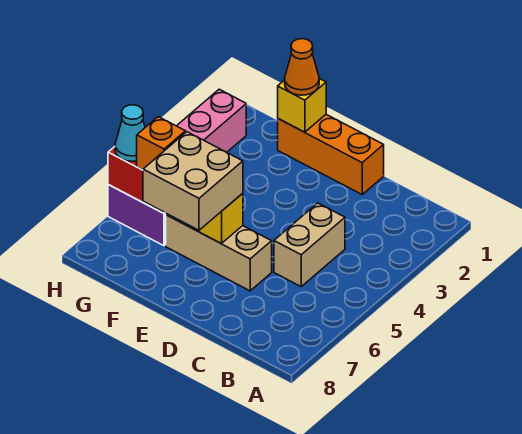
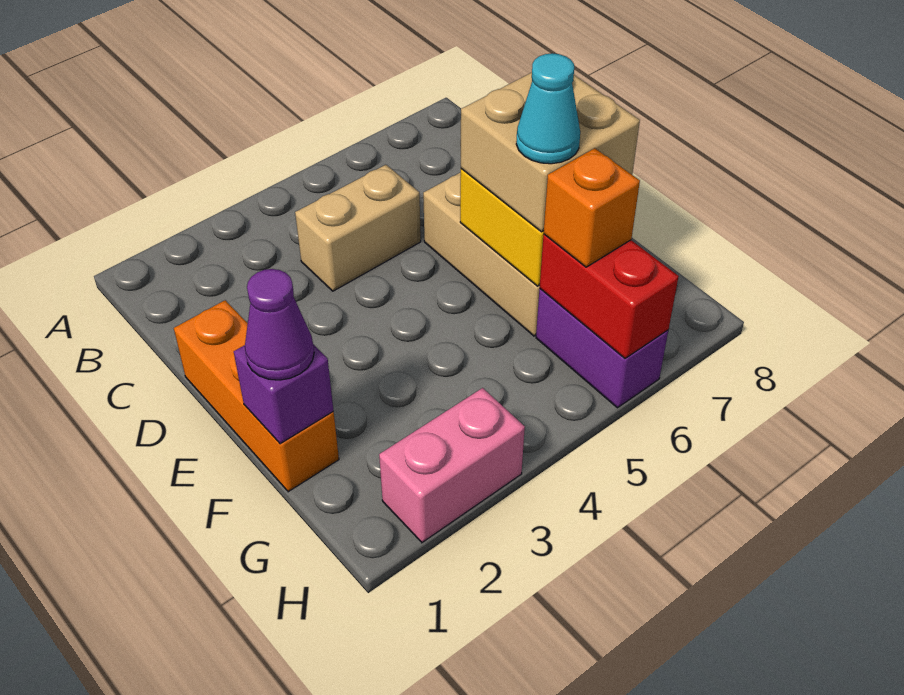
yellow 1x1 brick [278,79,326,132] -> purple 1x1 brick [234,344,333,444]
orange 1x1 cone [285,39,319,95] -> purple 1x1 cone [245,269,314,380]
cyan 1x1 cone [115,105,145,161] -> cyan 1x1 cone moved to [516,53,580,164]

